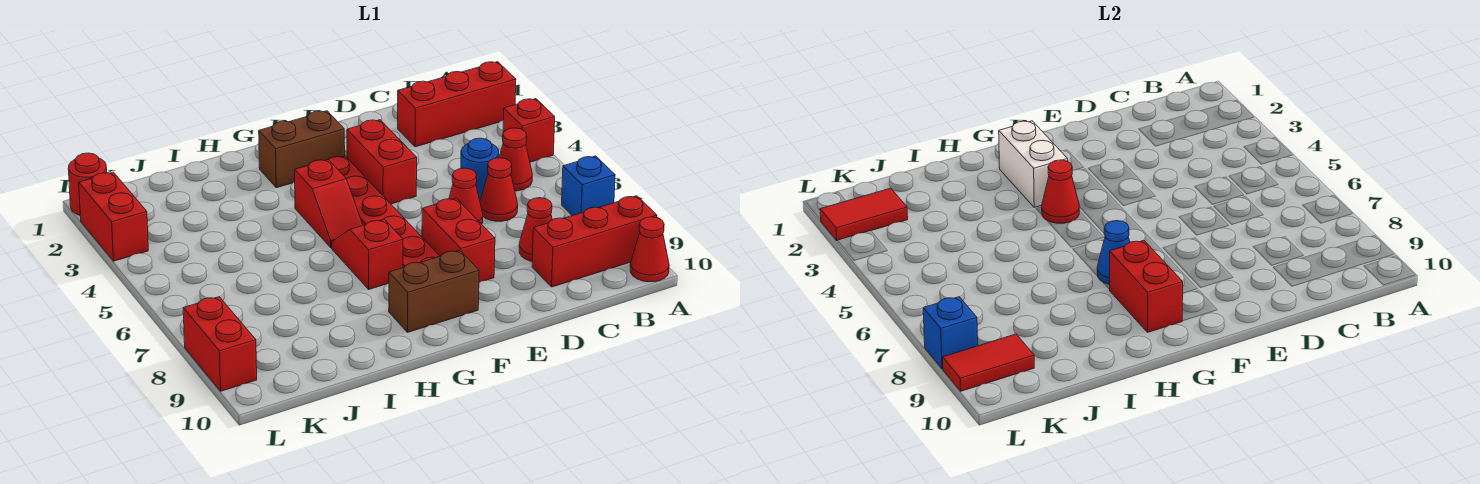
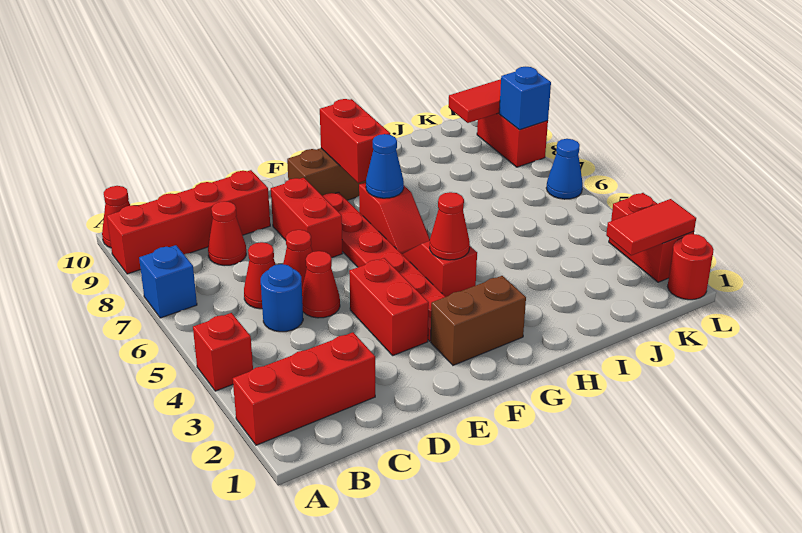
red 1x3 brick [532,196,657,287] -> red 1x4 brick [107,170,270,274]
red 1x1 cone [499,128,532,191] -> red 1x1 cone moved to [302,251,340,318]
white 1x2 brick [999,121,1068,207] -> none
none -> blue 1x1 cone [546,139,583,199]

